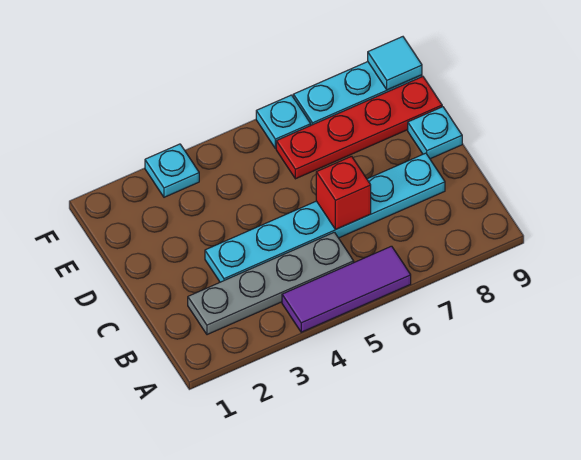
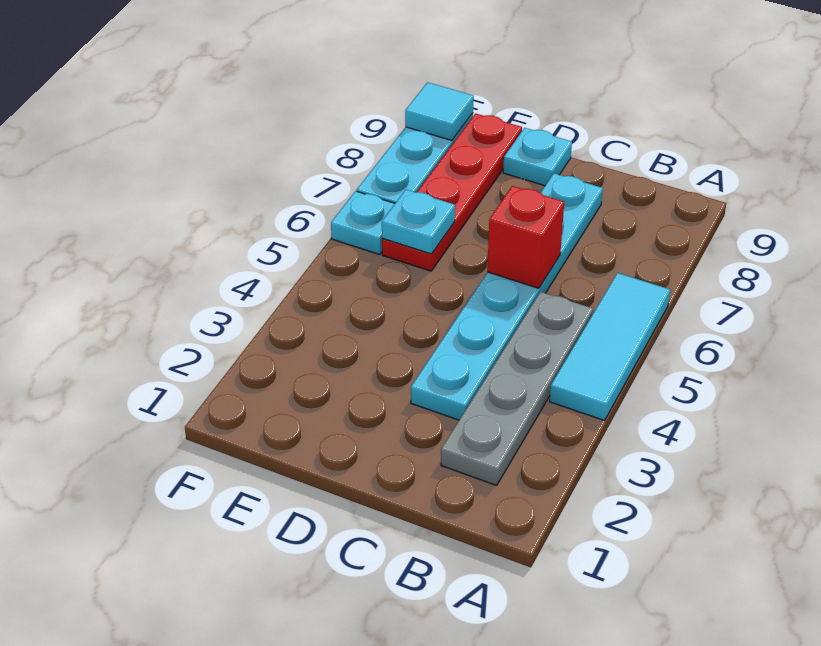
purple 1x3 tile [282,246,411,332] -> cyan 1x3 tile [550,273,670,420]
cyan 1x1 plate [145,144,199,197] -> cyan 1x1 plate moved to [382,190,455,254]

